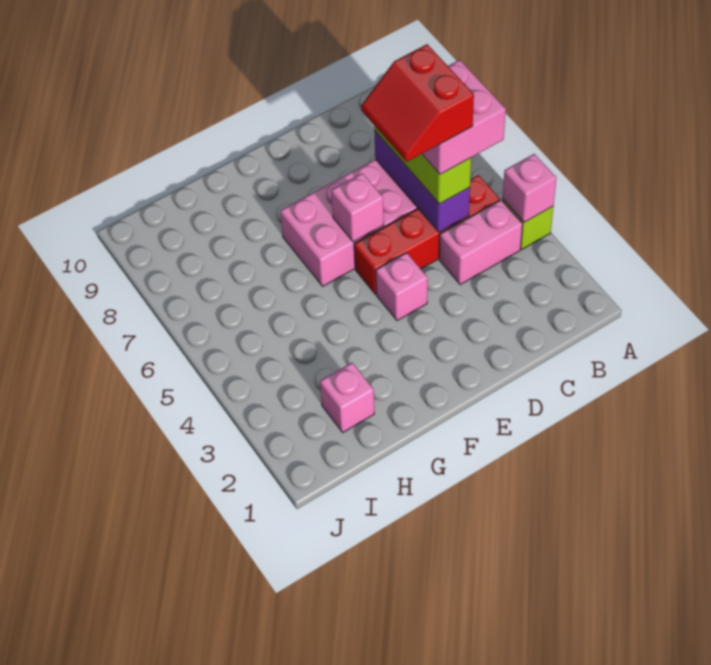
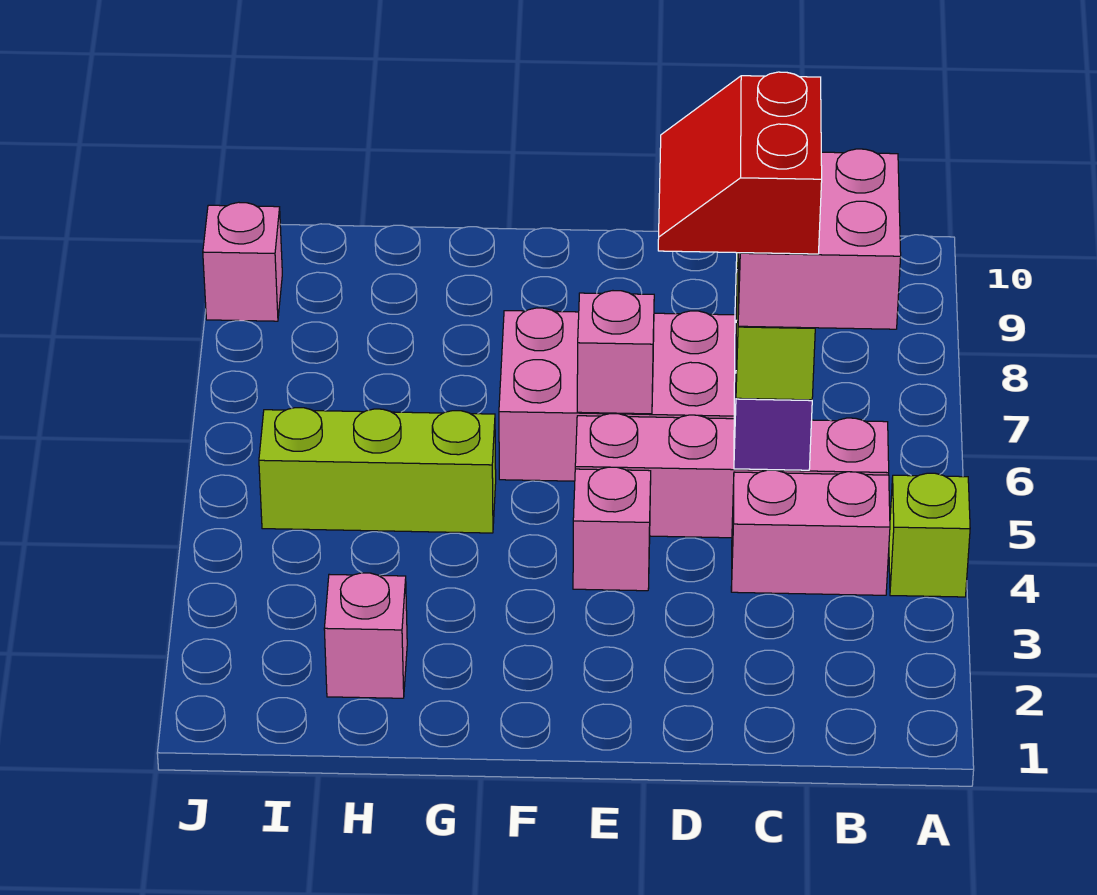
pink 1x1 brick [502,154,556,222] -> pink 1x1 brick moved to [203,202,282,321]
red 1x4 brick [354,175,500,294] -> pink 1x4 brick [575,414,889,538]
none -> lime 1x3 brick [259,408,496,533]

